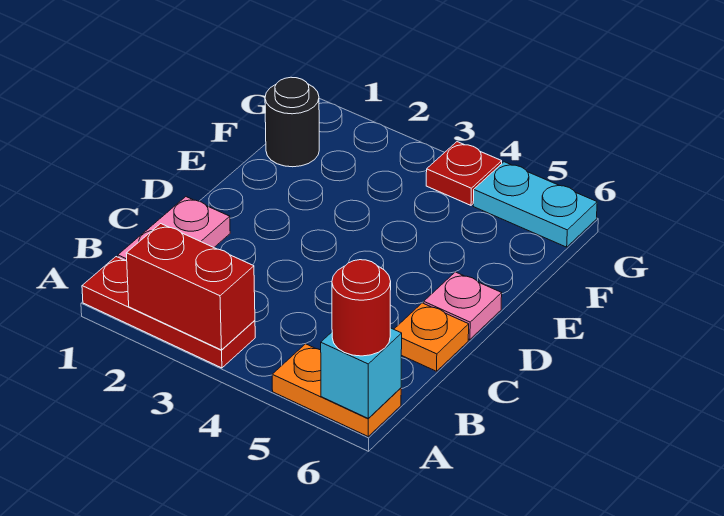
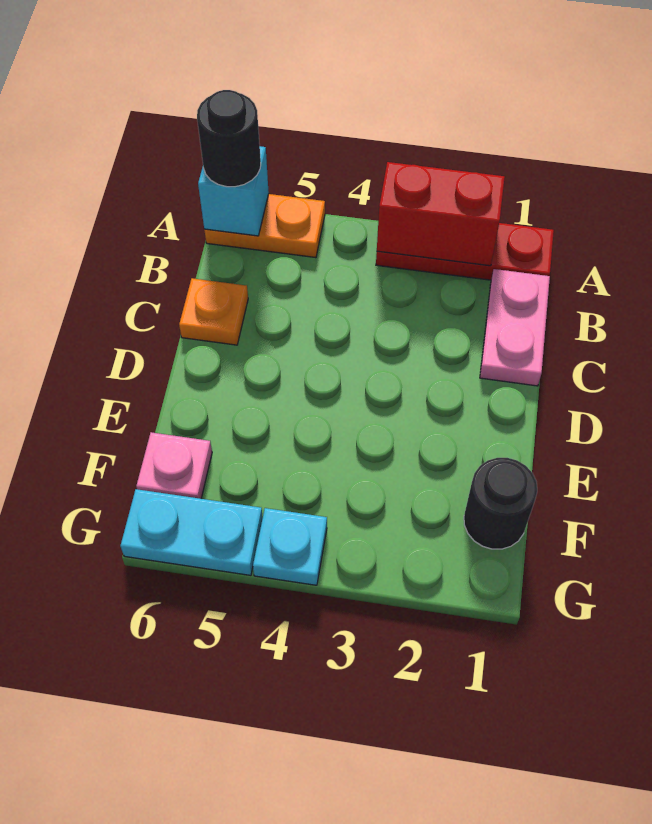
red 1x1 round brick [332,260,391,356] -> black 1x1 round brick [197,90,261,187]
pink 1x1 plate [424,272,502,340] -> pink 1x1 plate moved to [136,432,212,499]
red 1x1 plate [426,142,502,205] -> cyan 1x1 plate [253,508,327,585]

